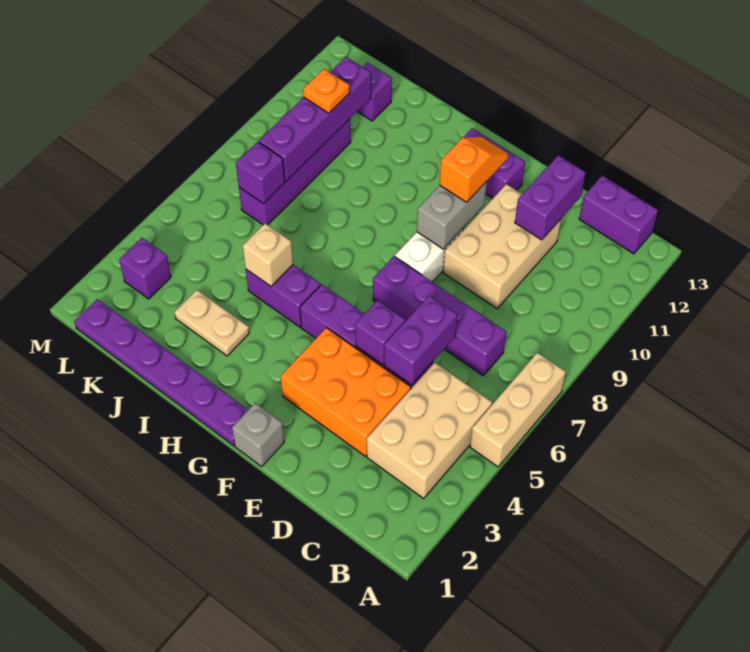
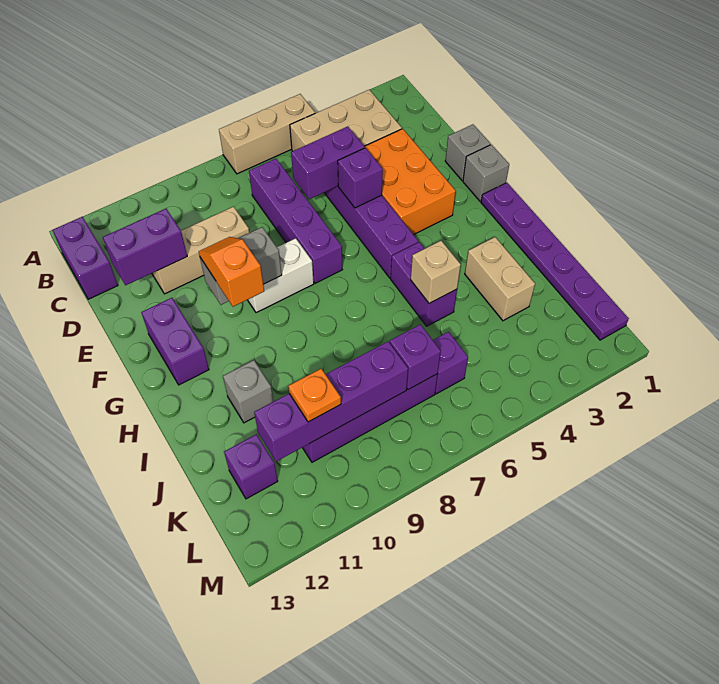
tan 2x3 brick [443,184,561,309] -> tan 1x3 brick [152,207,249,294]
none -> grey 1x1 brick [445,124,490,181]
orange 1x2 slope [440,137,508,202] -> orange 1x2 slope turned to [199,237,264,307]
tan 1x2 plate [175,290,249,356] -> tan 1x2 brick [465,237,535,321]
none -> grey 1x1 brick [223,360,273,423]
purple 1x1 brick [119,238,171,299] -> purple 1x1 brick moved to [433,332,468,394]

